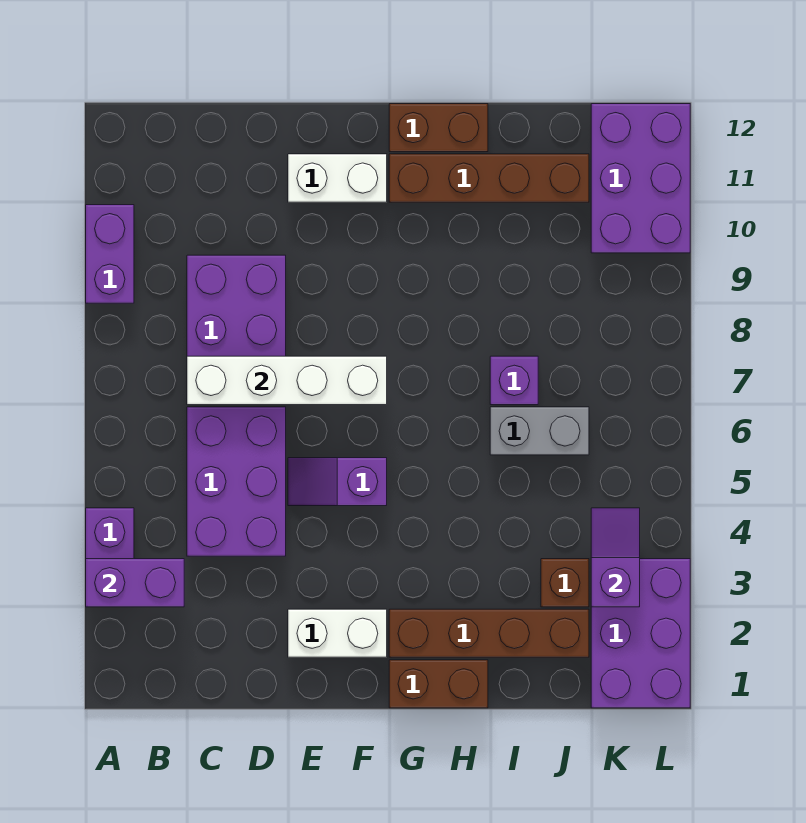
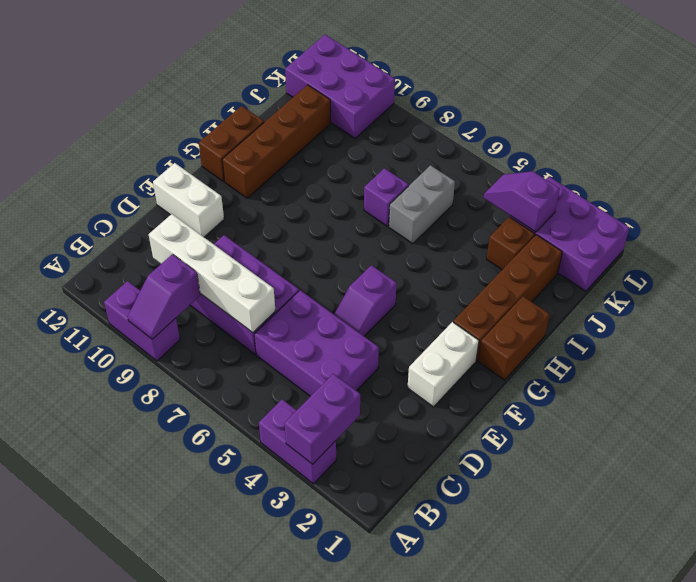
none -> purple 1x2 slope [128,254,200,339]
white 1x4 brick [187,356,387,405] -> white 1x4 brick turned to [149,214,275,333]
white 1x2 brick [288,154,387,202] -> white 1x2 brick turned to [153,163,224,237]

